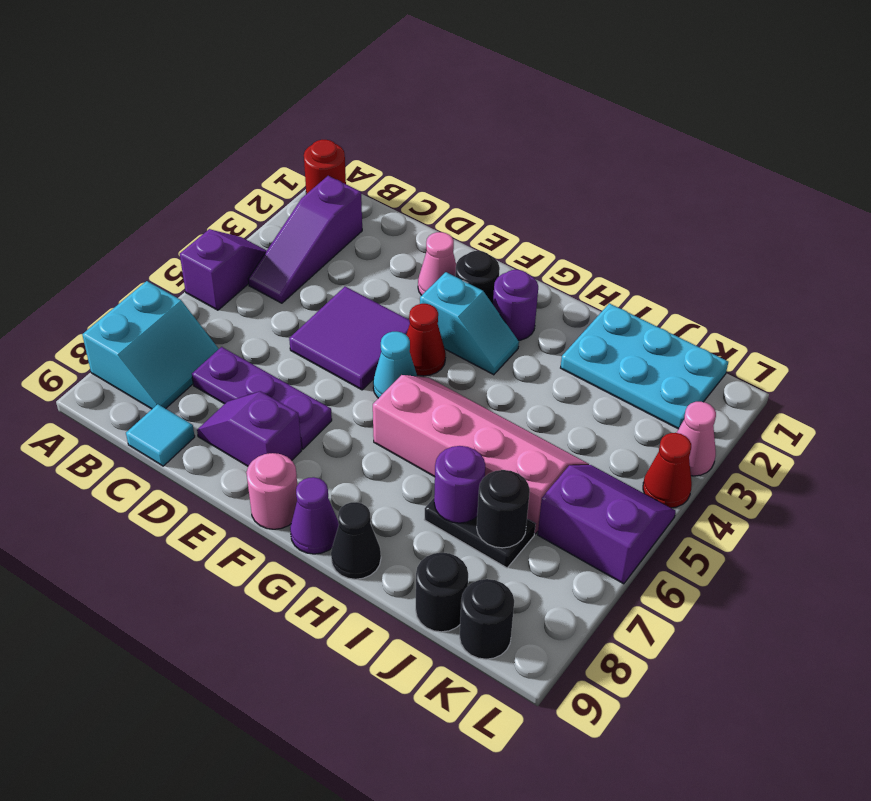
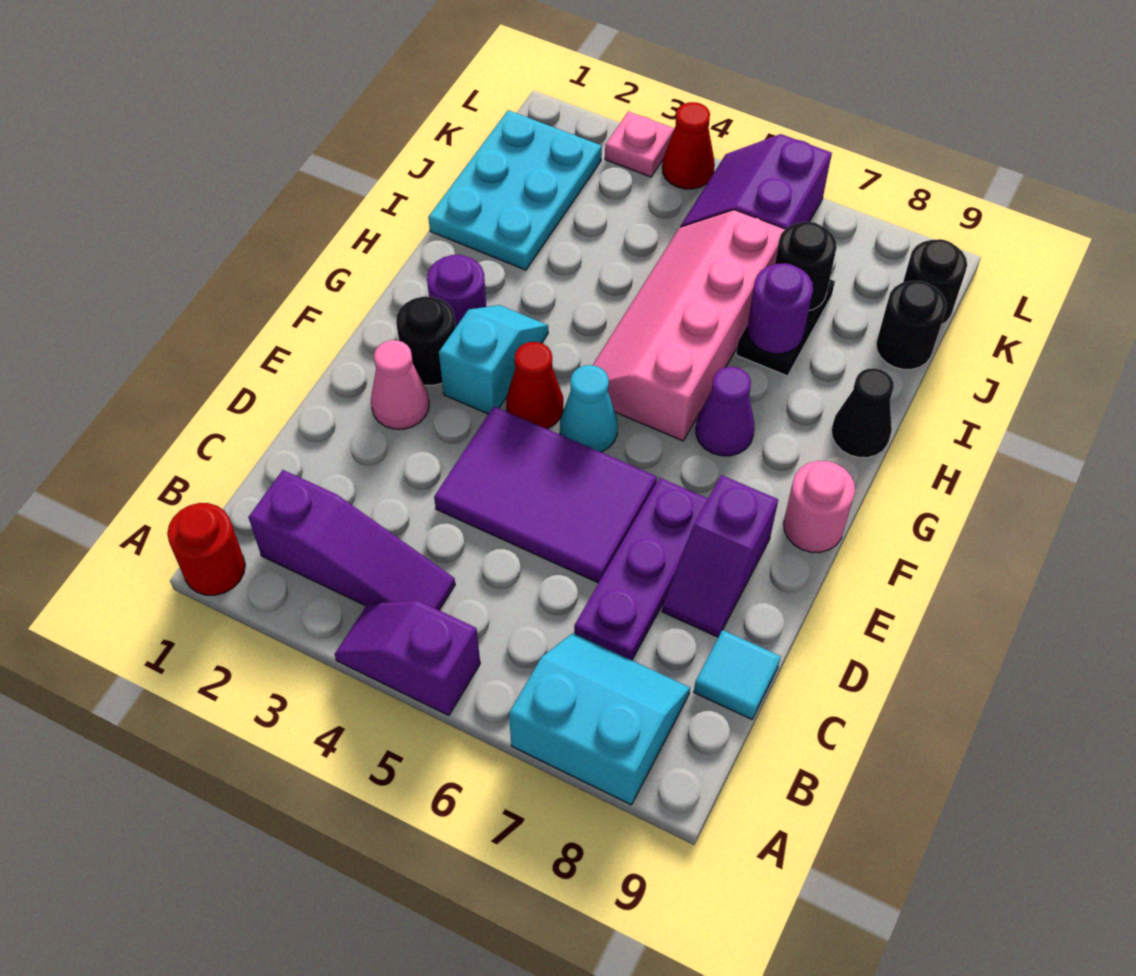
purple 2x2 tile [289,287,410,390] -> purple 2x3 tile [434,406,657,583]
purple 1x1 cone [290,477,339,554] -> purple 1x1 cone moved to [696,367,755,456]
pink 1x1 cone [677,402,716,476] -> pink 1x1 plate [605,111,674,177]

